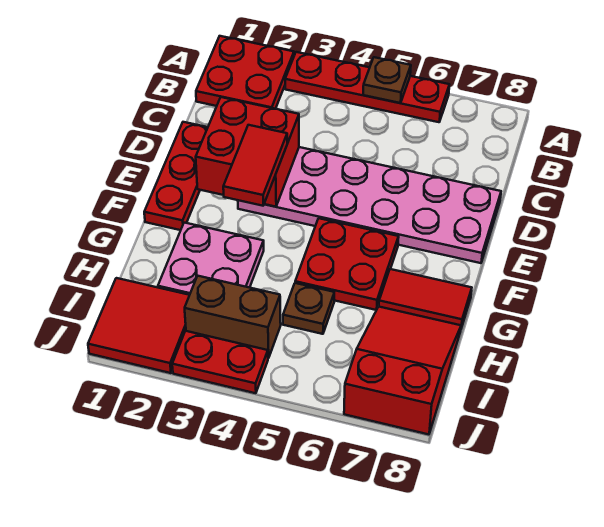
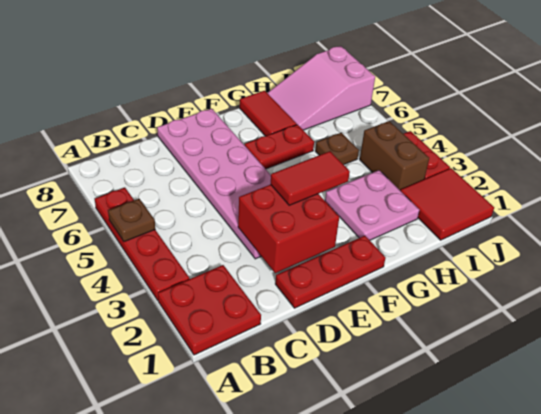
red 2x2 plate [295,218,399,310] -> red 1x2 plate [245,125,314,169]
red 2x3 slope [344,307,461,434] -> pink 2x3 slope [268,46,375,130]

